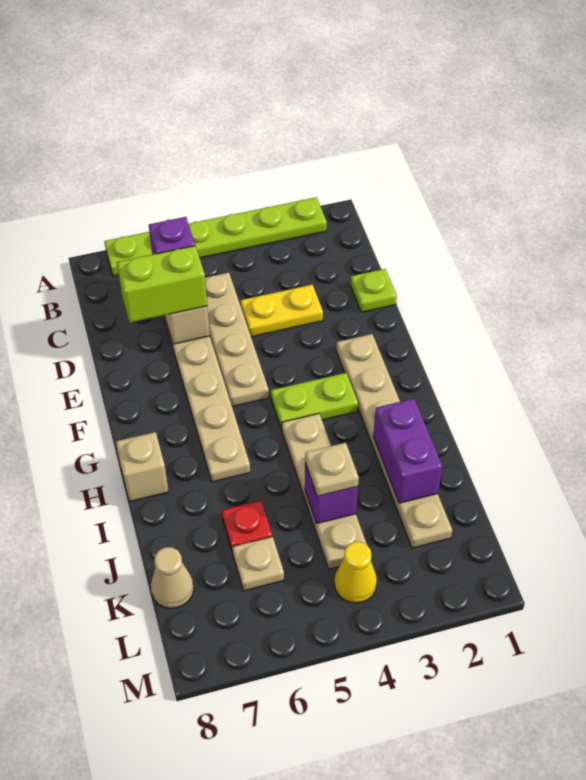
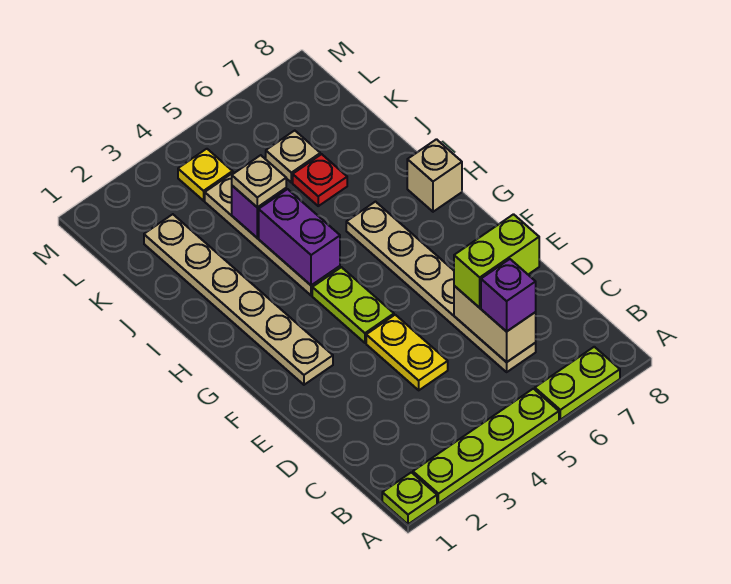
tan 1x4 plate [205,273,269,406] -> none
lime 1x1 plate [350,269,397,312] -> lime 1x1 plate moved to [382,472,437,524]
yellow 1x2 plate [240,285,323,337] -> yellow 1x2 plate turned to [366,315,448,390]
lime 1x2 plate [271,373,358,429] -> lime 1x2 plate turned to [312,267,394,343]
purple 1x2 brick [373,399,442,503] -> purple 1x2 brick moved to [259,189,340,285]
tan 1x1 cone [151,547,194,608] -> none
yellow 1x1 cone [334,542,377,603] -> yellow 1x1 plate [178,149,233,201]

